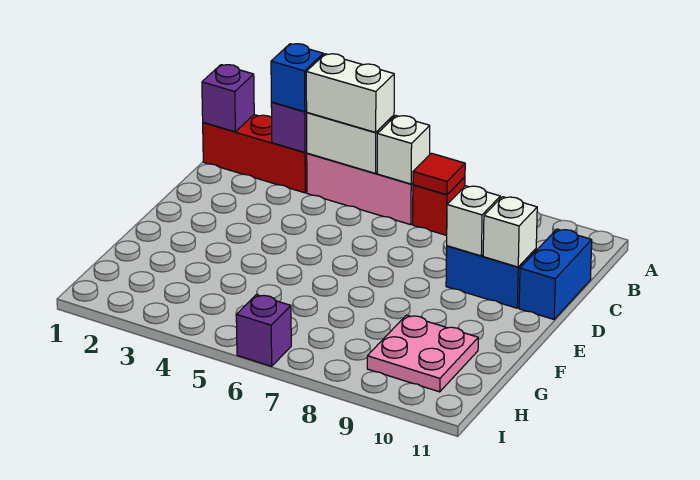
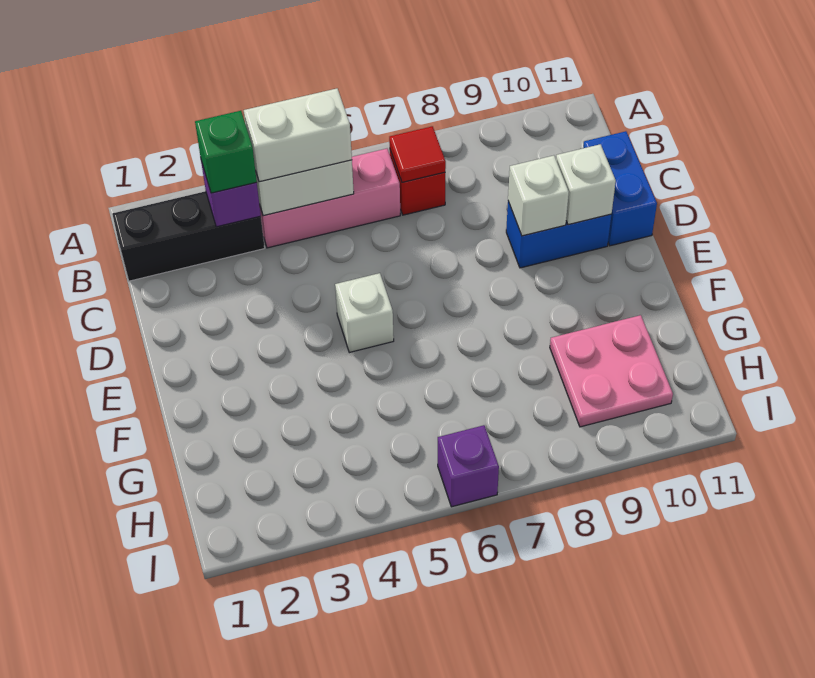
red 1x3 brick [203,115,307,193] -> black 1x3 brick [112,191,265,281]
purple 1x1 brick [202,65,254,132] -> none
blue 1x1 brick [271,44,323,112] -> green 1x1 brick [195,111,257,193]
white 1x1 brick [377,116,430,184] -> white 1x1 brick moved to [335,273,394,352]

